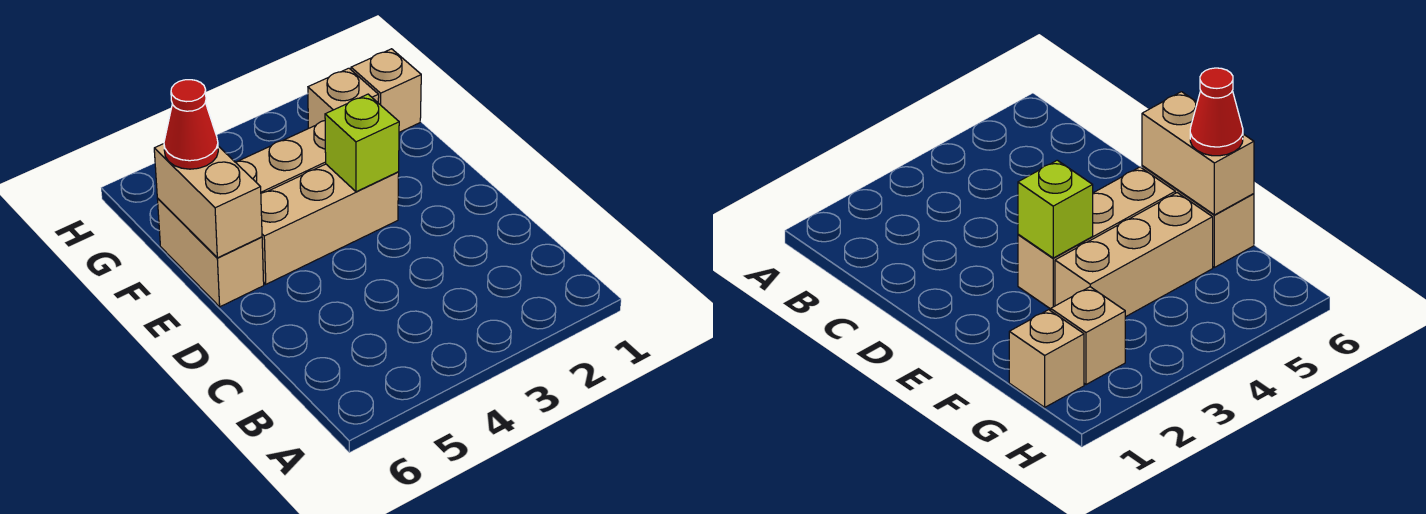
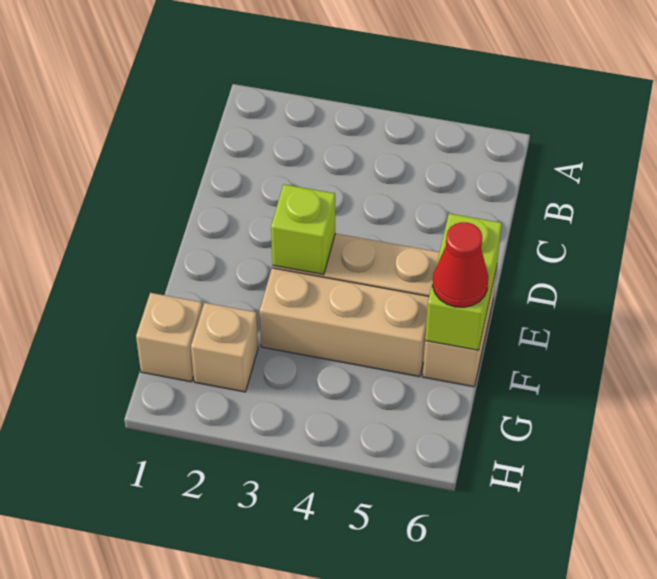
tan 1x2 brick [154,144,262,258] -> lime 1x2 brick [425,214,502,350]

